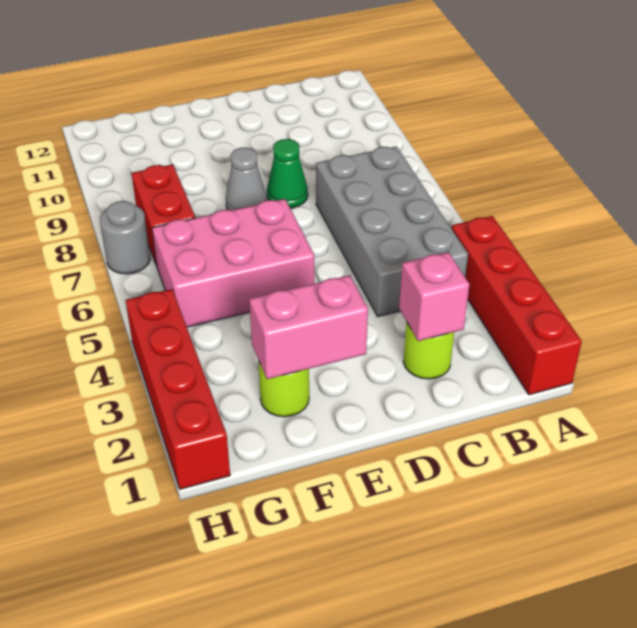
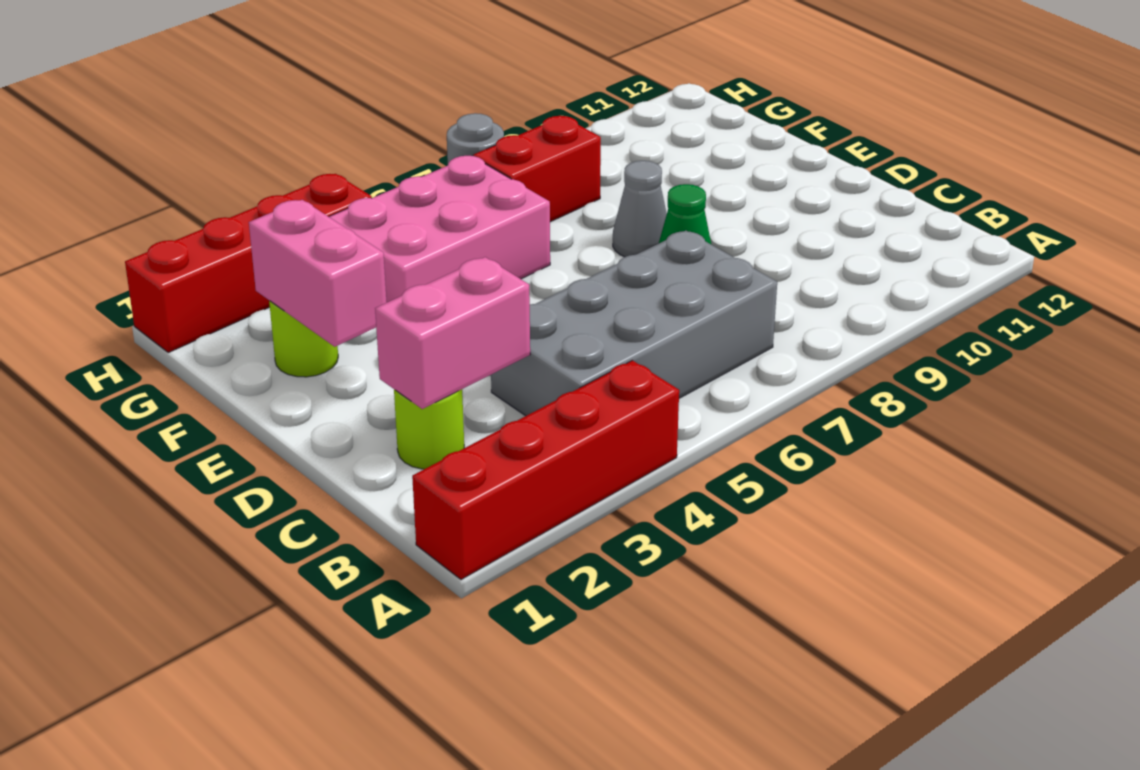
pink 1x1 brick [399,252,469,341] -> pink 1x2 brick [375,257,530,409]
pink 2x3 brick [152,199,314,327] -> pink 2x3 brick turned to [329,156,550,302]

